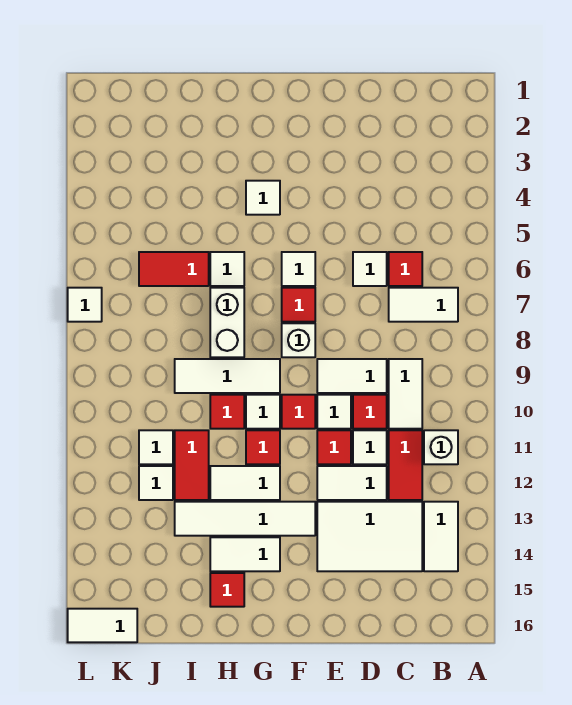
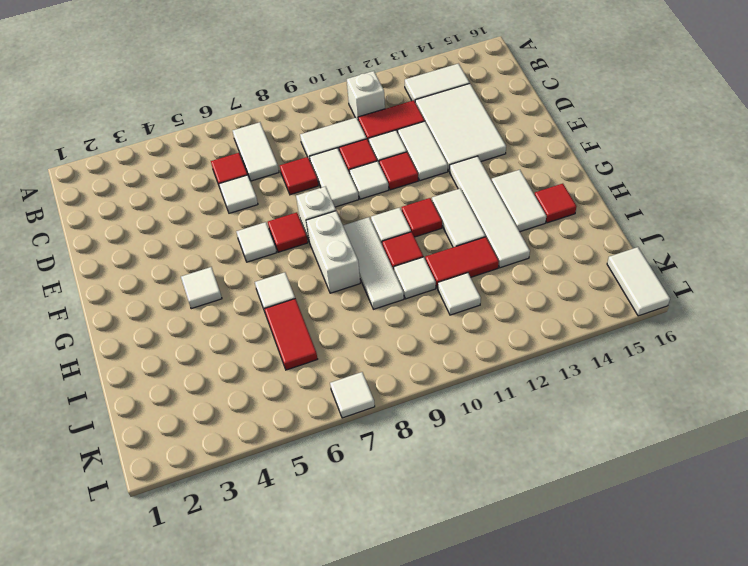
red 1x1 tile [282,395,315,429] -> red 1x1 tile moved to [280,157,318,195]
white 1x2 brick [210,288,244,357] -> white 1x2 brick turned to [306,211,360,293]
white 1x1 tile [139,466,173,500] -> white 1x1 tile moved to [394,257,436,299]

